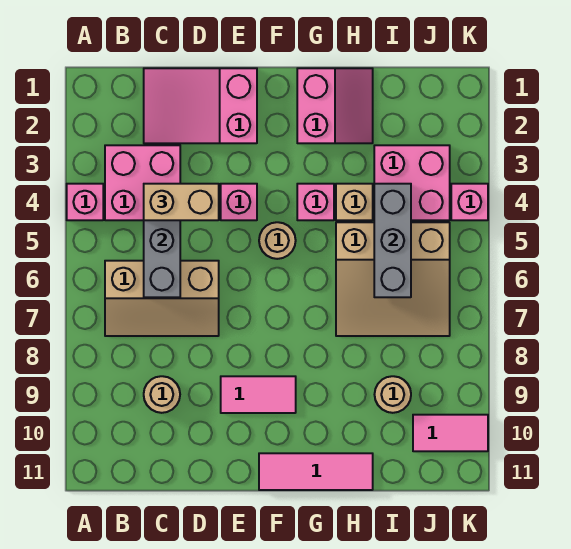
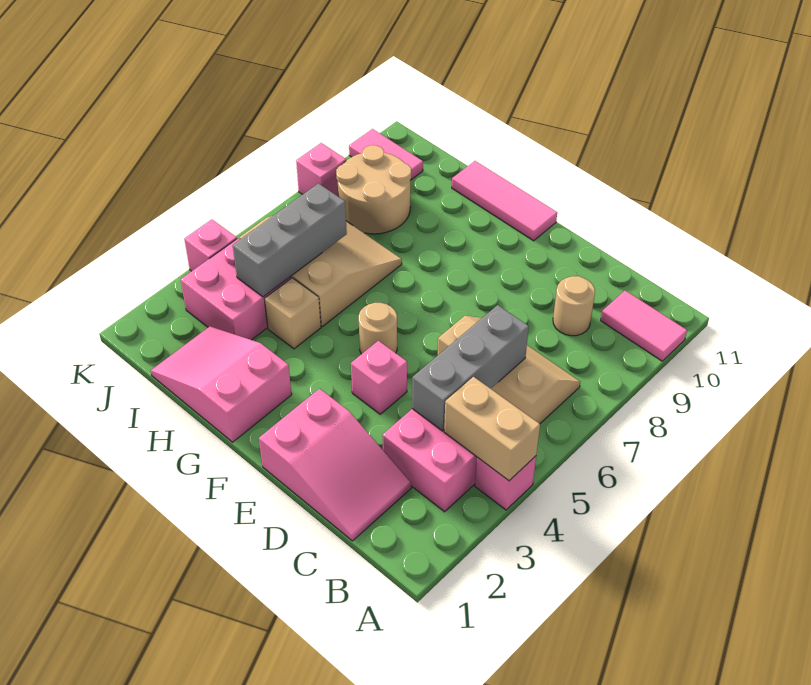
tan 1x2 brick [144,184,219,220] -> tan 1x2 brick moved to [444,377,540,481]
pink 1x2 tile [221,376,296,413] -> pink 1x2 tile moved to [601,291,687,361]
pink 2x2 slope [297,68,373,143] -> pink 2x3 slope [151,326,292,442]
pink 1x1 brick [297,184,334,220] -> pink 1x1 brick moved to [296,143,346,196]
tan 1x1 round brick [375,376,411,413] -> tan 2x2 round brick [336,145,411,234]

